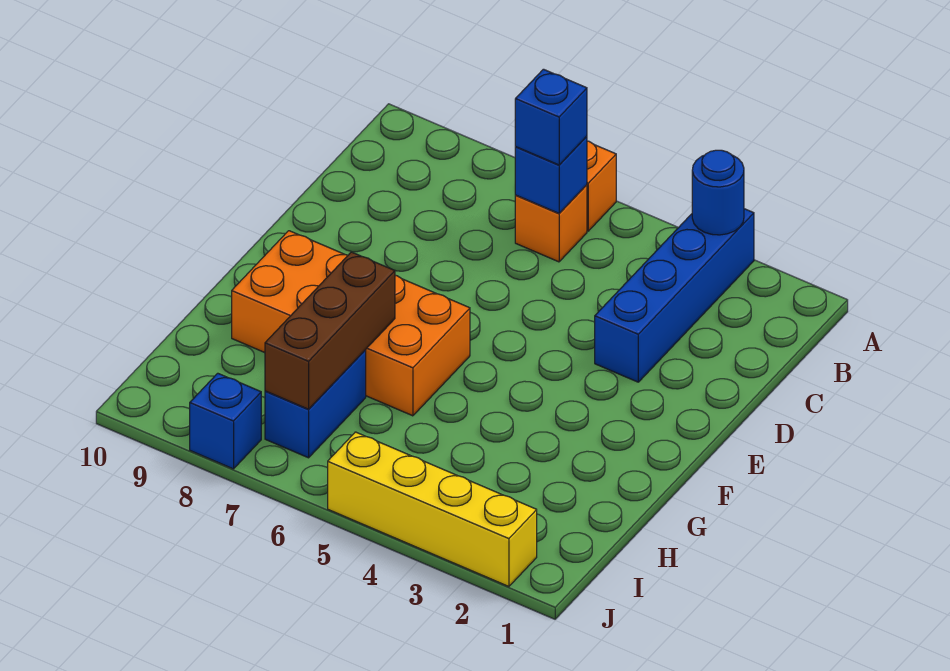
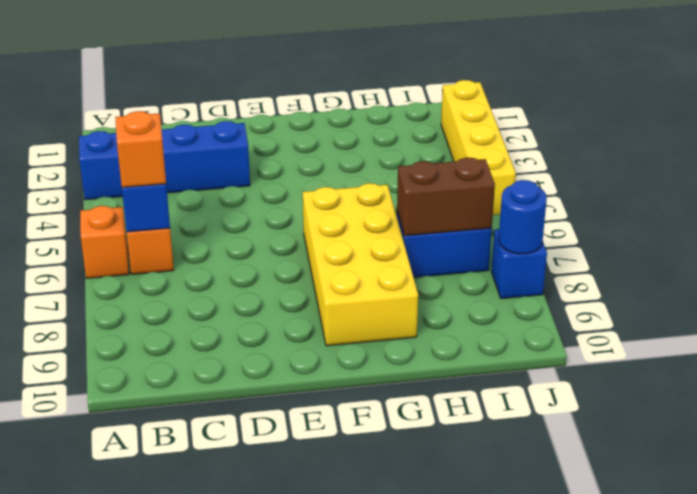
blue 1x1 round brick [692,150,744,235] -> blue 1x1 round brick moved to [499,180,547,254]
blue 1x1 brick [515,69,587,165] -> orange 1x1 brick [116,111,166,187]
orange 2x4 brick [232,231,470,416] -> yellow 2x4 brick [303,183,418,346]
brown 1x3 brick [265,252,395,409] -> brown 1x2 brick [397,157,495,236]

